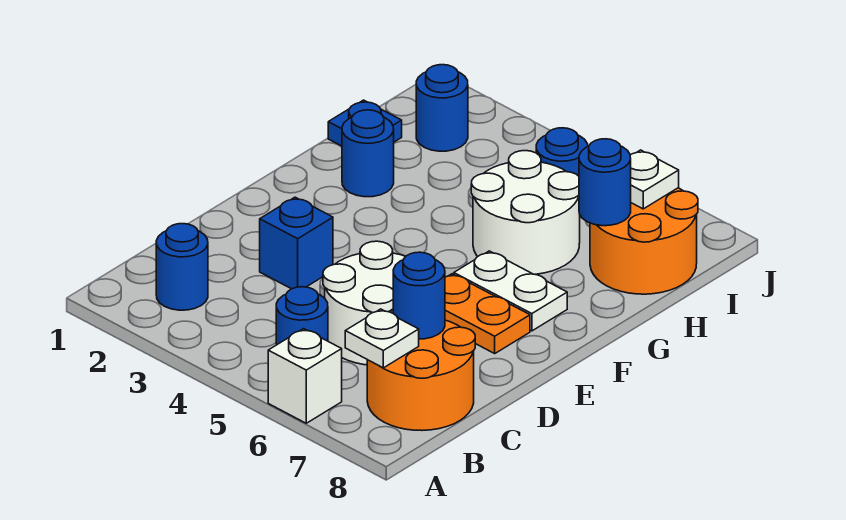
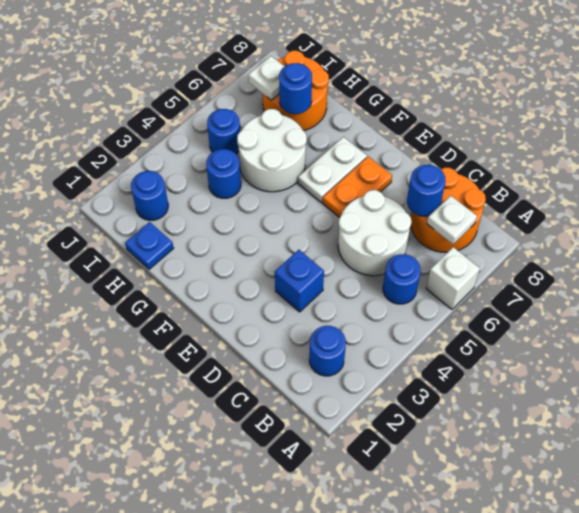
blue 1x1 round brick [342,110,394,197] -> blue 1x1 round brick moved to [206,149,241,198]

